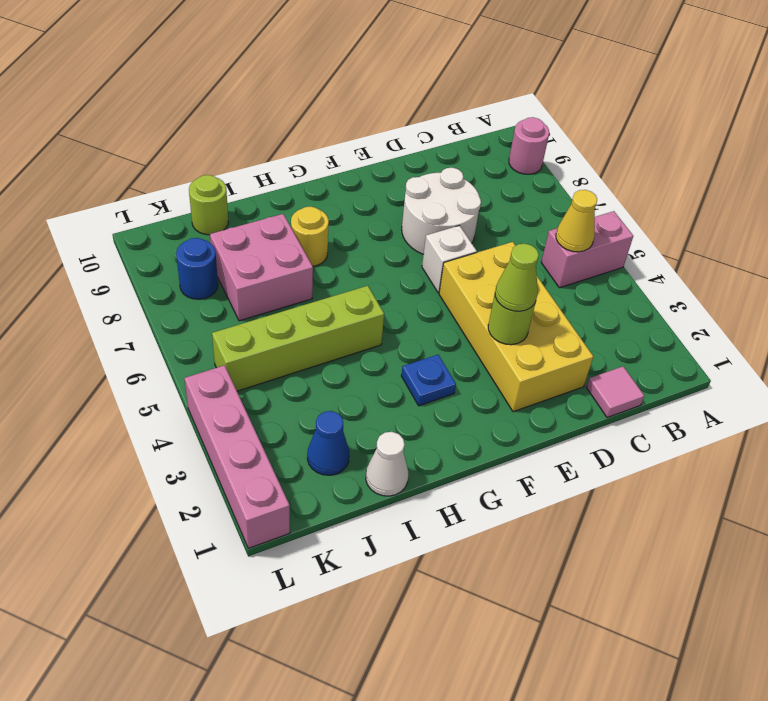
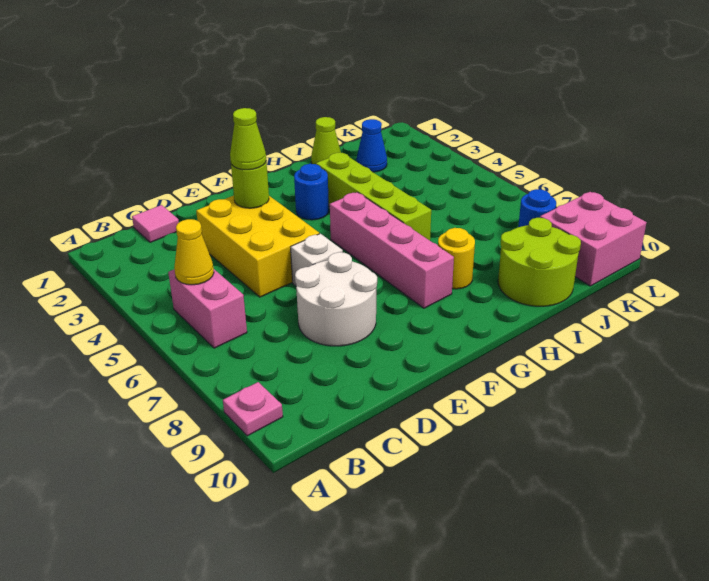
pink 1x2 brick [541,211,633,288] -> pink 1x2 brick turned to [168,269,247,348]
pink 1x1 round brick [509,117,549,174] -> pink 1x1 plate [223,382,283,436]
yellow 2x4 brick [439,242,593,412] -> yellow 2x3 brick [196,196,319,297]
blue 1x1 plate [401,355,456,406] -> blue 1x1 round brick [294,164,329,220]
lime 1x4 brick [212,286,384,391] -> lime 1x4 brick turned to [316,153,431,240]
white 1x1 cone [366,432,408,496] -> lime 1x1 cone [311,117,341,164]
pink 2x2 brick [210,214,313,321] -> pink 2x2 brick moved to [540,192,646,286]
lime 1x1 round brick [189,175,228,235] -> lime 2x2 round brick [498,218,581,306]
pink 1x4 brick [185,365,290,548] -> pink 1x4 brick moved to [330,192,454,308]

